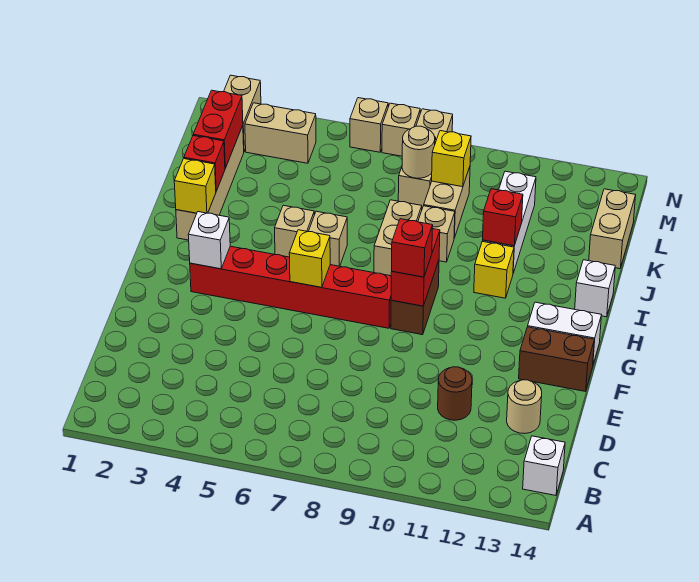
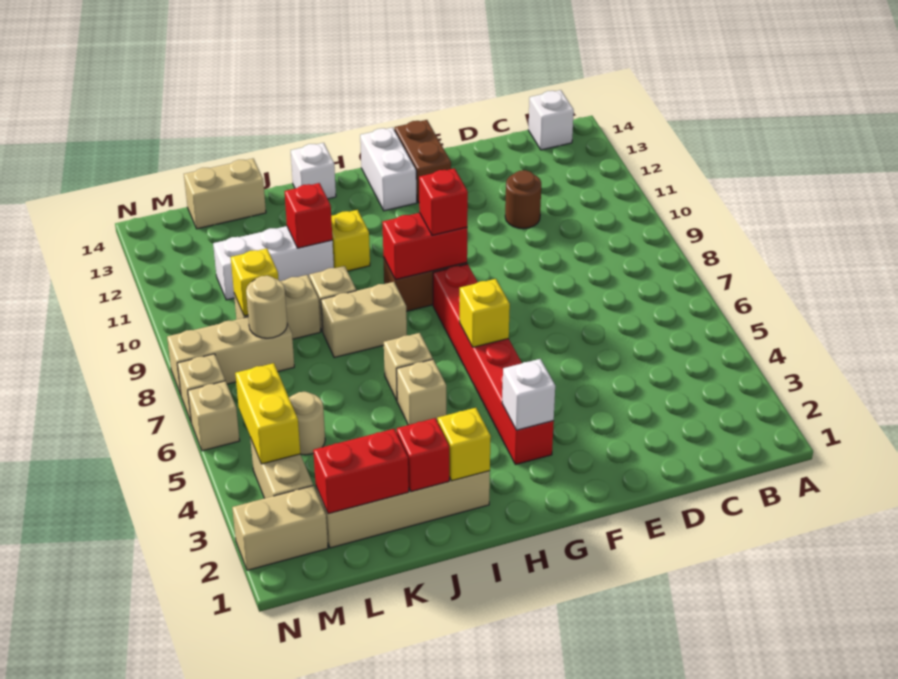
tan 1x1 round brick [507,380,542,433] -> tan 1x1 round brick moved to [289,392,325,455]
none -> yellow 1x2 brick [235,363,300,464]

